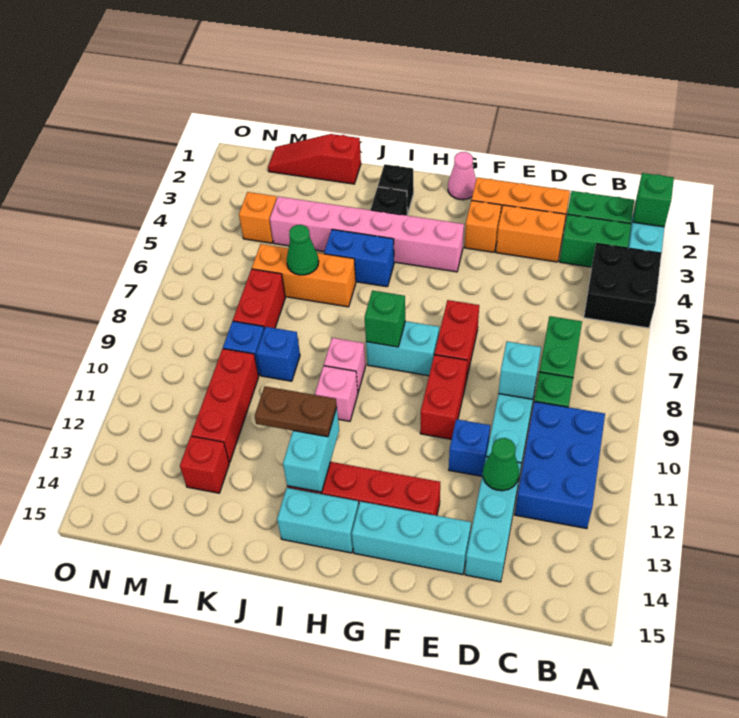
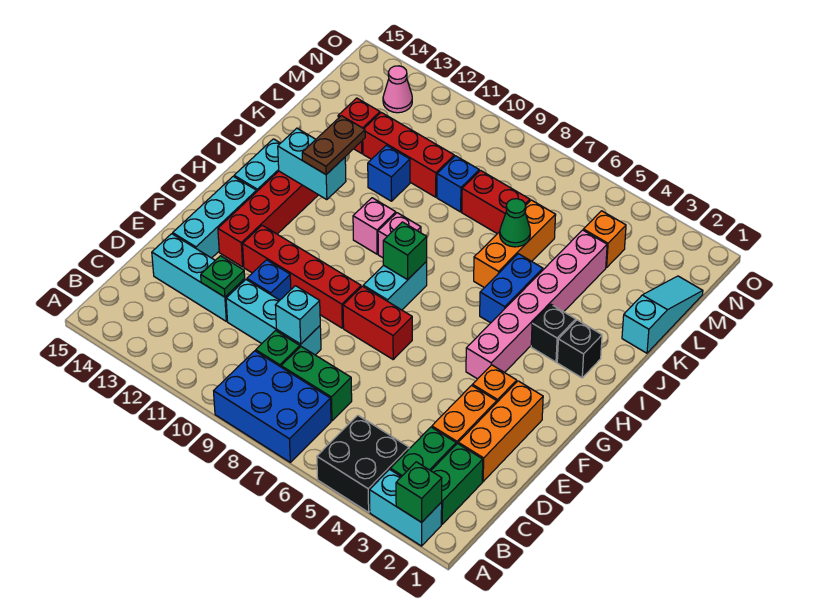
blue 2x3 brick [515,402,605,529] -> blue 2x3 brick moved to [214,351,331,462]
green 1x1 cone [483,438,519,491] -> green 1x1 plate [201,256,245,297]
red 1x2 brick [420,355,467,439] -> red 1x4 brick [243,225,361,328]
pink 1x1 cone [448,152,476,200] -> pink 1x1 cone moved to [383,66,412,113]
red 1x3 slope [268,134,361,184] -> cyan 1x3 slope [622,276,703,353]
blue 1x1 brick [256,327,300,381] -> blue 1x1 brick moved to [368,145,410,201]

